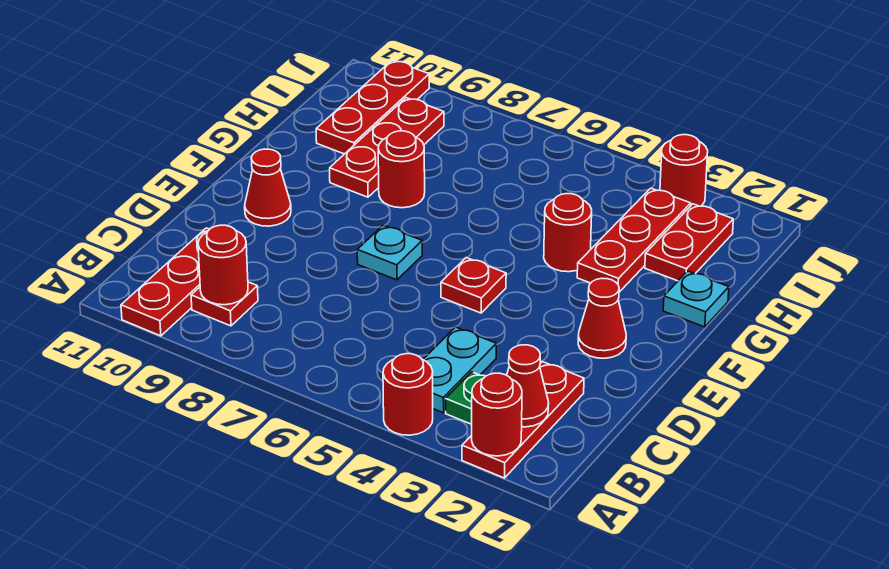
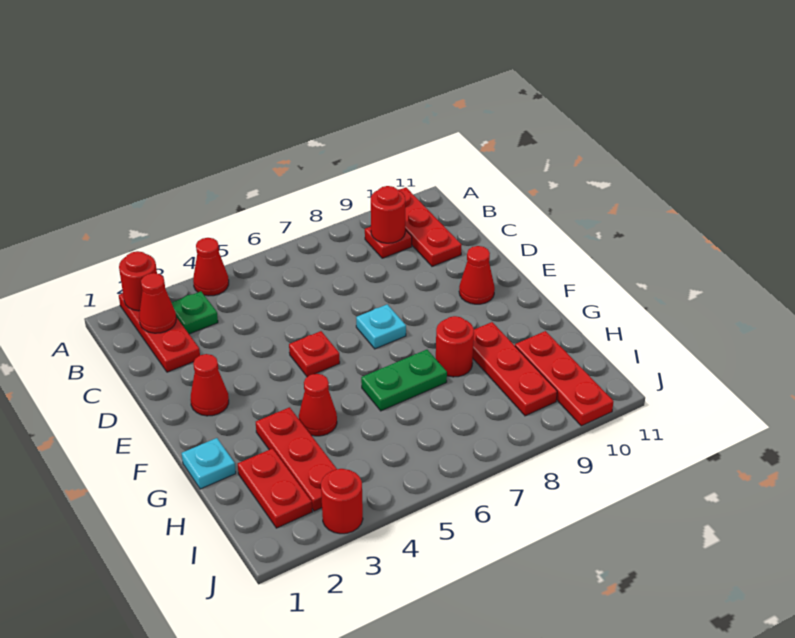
red 1x1 round brick [383,354,433,435] -> red 1x1 cone [193,238,229,296]
cyan 1x2 plate [423,327,496,413] -> none
red 1x1 round brick [544,194,592,272] -> red 1x1 cone [299,374,337,436]
none -> green 1x2 plate [361,350,447,411]

